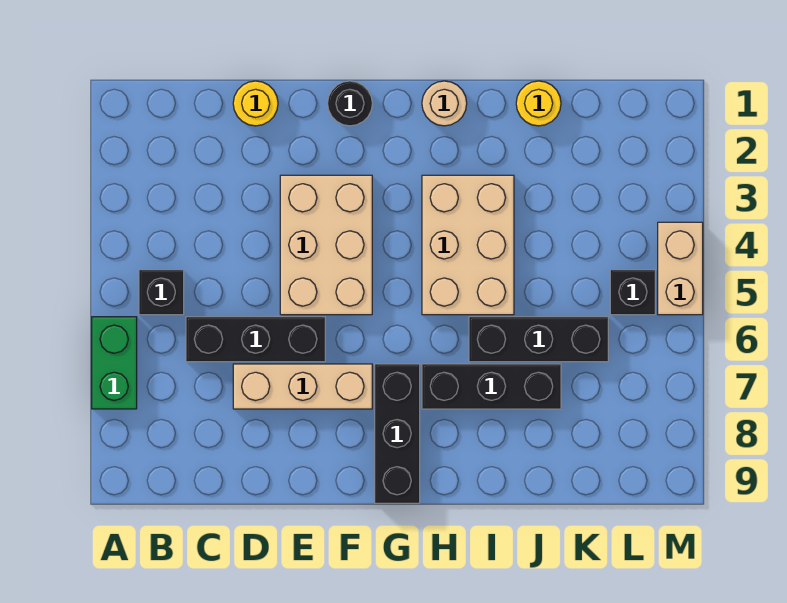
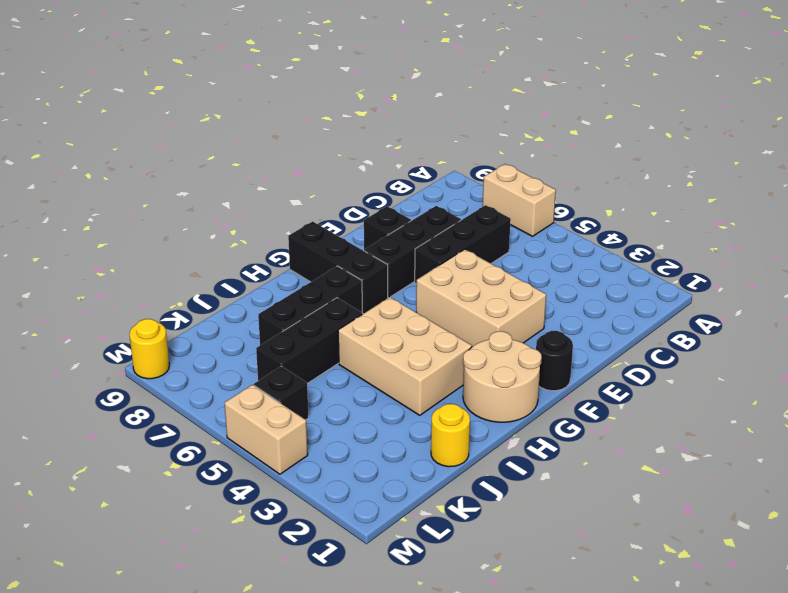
green 1x2 brick [92,317,137,409] -> tan 1x2 brick [483,164,556,236]
black 1x1 brick [139,270,184,315] -> black 1x1 brick moved to [364,206,411,249]
yellow 1x1 round brick [233,81,278,126] -> yellow 1x1 round brick moved to [129,319,169,379]
tan 1x3 brick [233,364,372,409] -> black 1x3 brick [364,206,461,298]
tan 1x1 round brick [422,81,467,126] -> tan 2x2 round brick [463,331,542,422]

